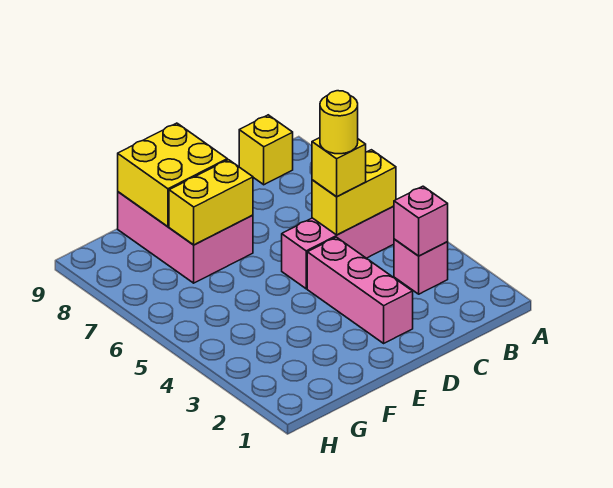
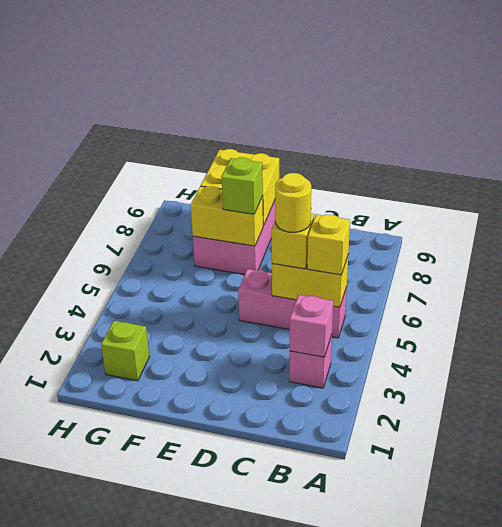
yellow 1x1 brick [239,115,293,185] -> yellow 1x1 brick moved to [307,214,350,275]
pink 1x3 brick [307,237,413,343] -> none
none -> lime 1x1 brick [221,158,263,214]
none -> lime 1x1 brick [101,321,149,381]

